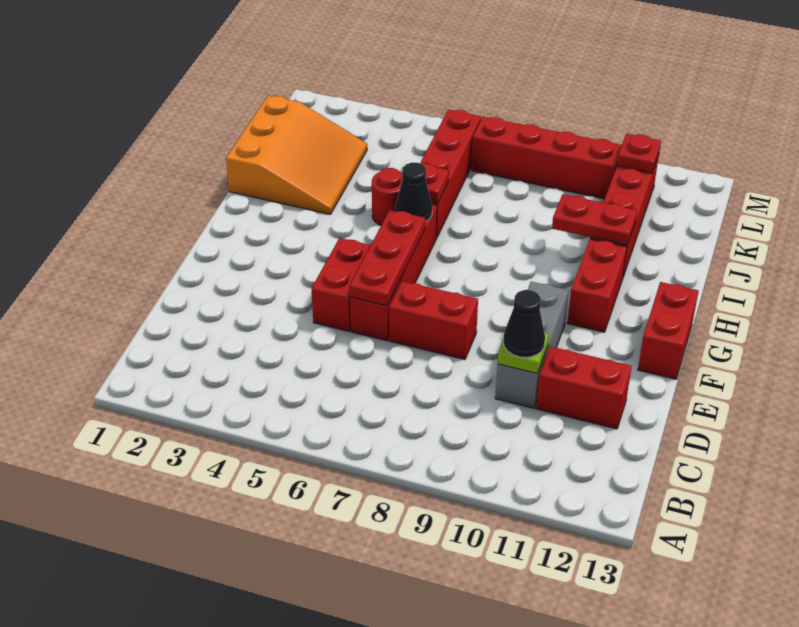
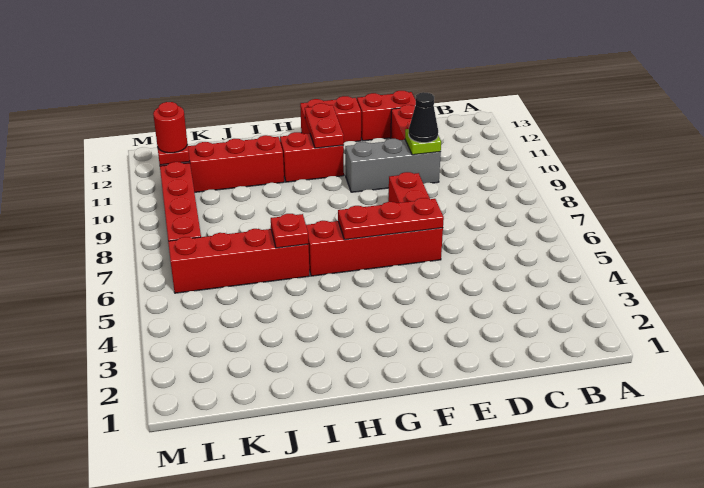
red 1x2 brick [312,238,371,331] -> red 1x2 brick moved to [357,91,416,141]
black 1x1 cone [395,162,432,222] -> none
orange 3x3 slope [226,96,367,214] -> none
red 1x1 round brick [372,168,403,225] -> red 1x1 round brick moved to [153,102,187,153]
red 1x2 plate [552,194,637,245] -> red 1x2 plate moved to [305,103,344,148]

